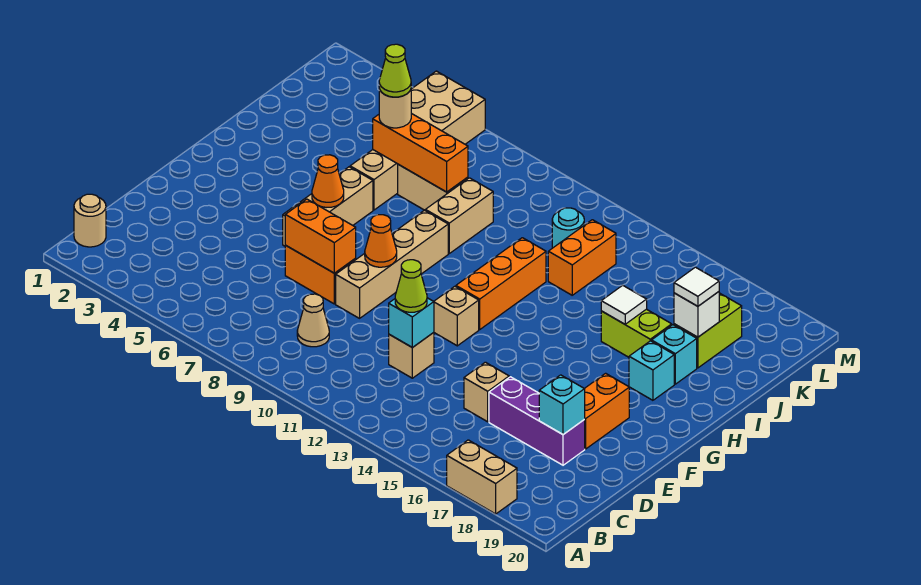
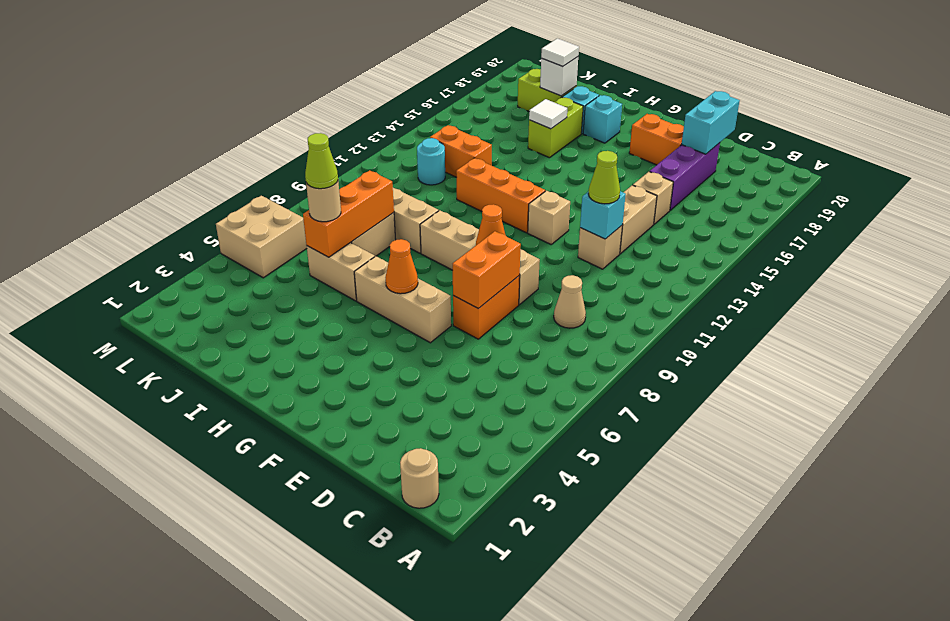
tan 1x2 brick [447,440,517,514] -> tan 1x2 brick moved to [620,185,657,254]
cyan 1x1 brick [539,375,585,434] -> cyan 1x2 brick [682,91,740,154]

